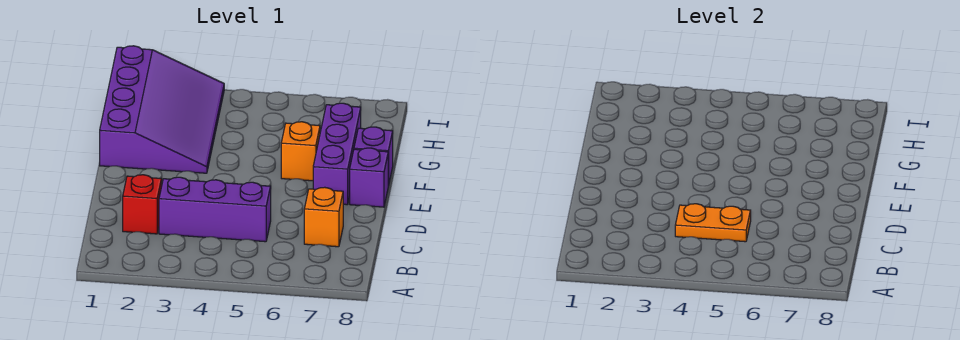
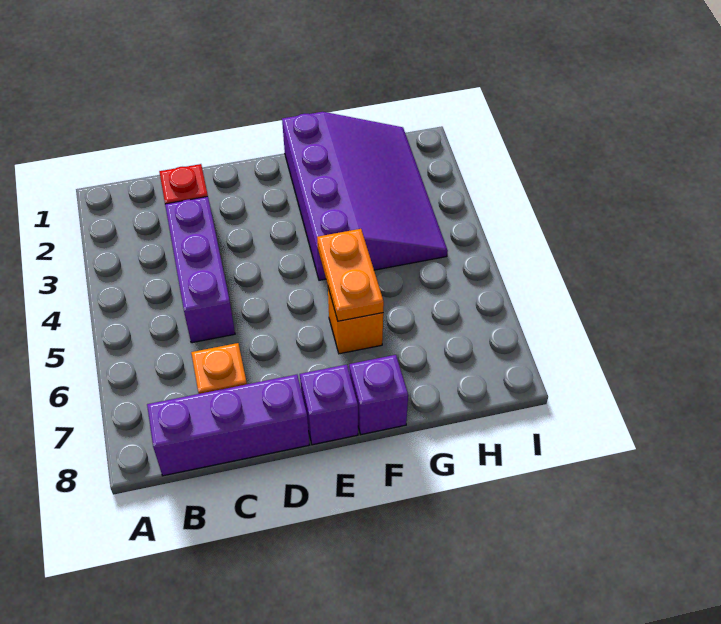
orange 1x2 plate [675,204,751,242] -> orange 1x2 plate moved to [317,229,384,321]
purple 1x3 brick [313,103,361,205] -> purple 1x3 brick moved to [147,375,309,476]
purple 3x4 slope [100,46,224,173] -> purple 3x4 slope turned to [282,112,448,280]

